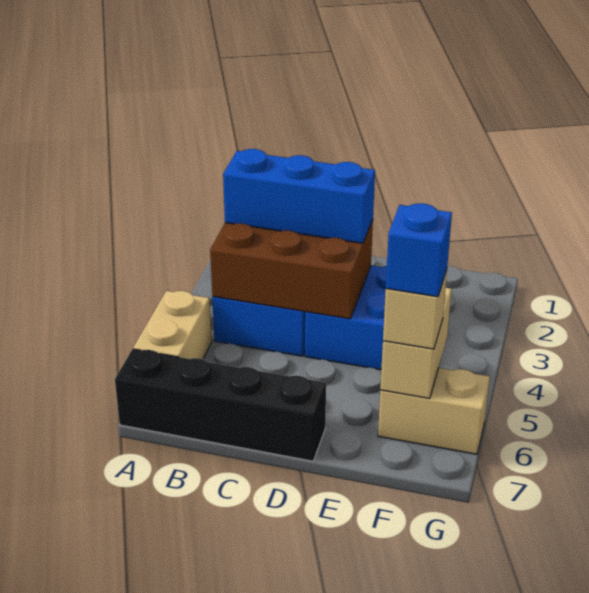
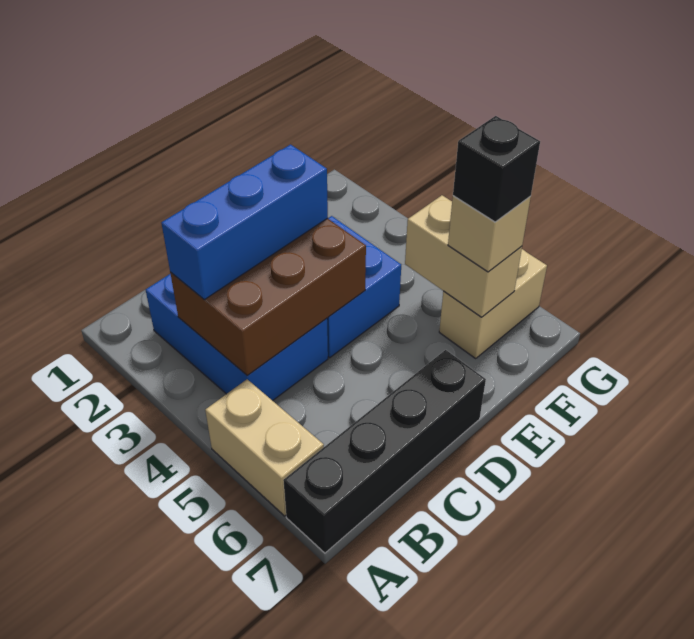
blue 1x1 brick [386,203,452,297] -> black 1x1 brick [453,116,540,222]

